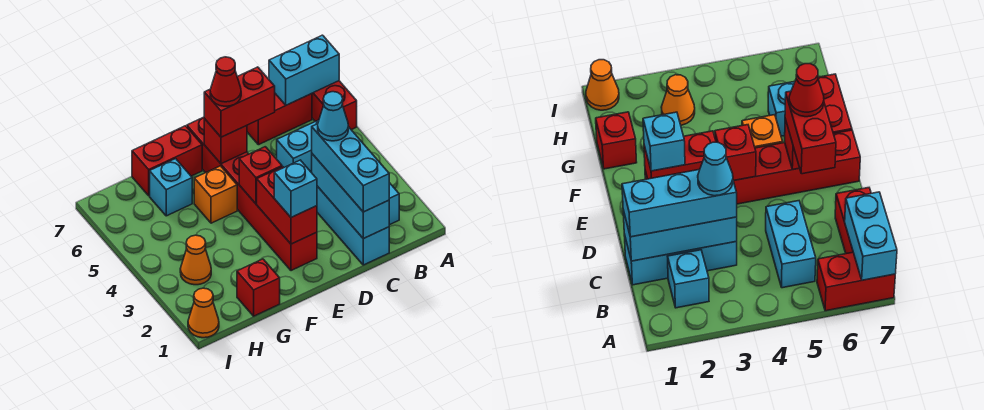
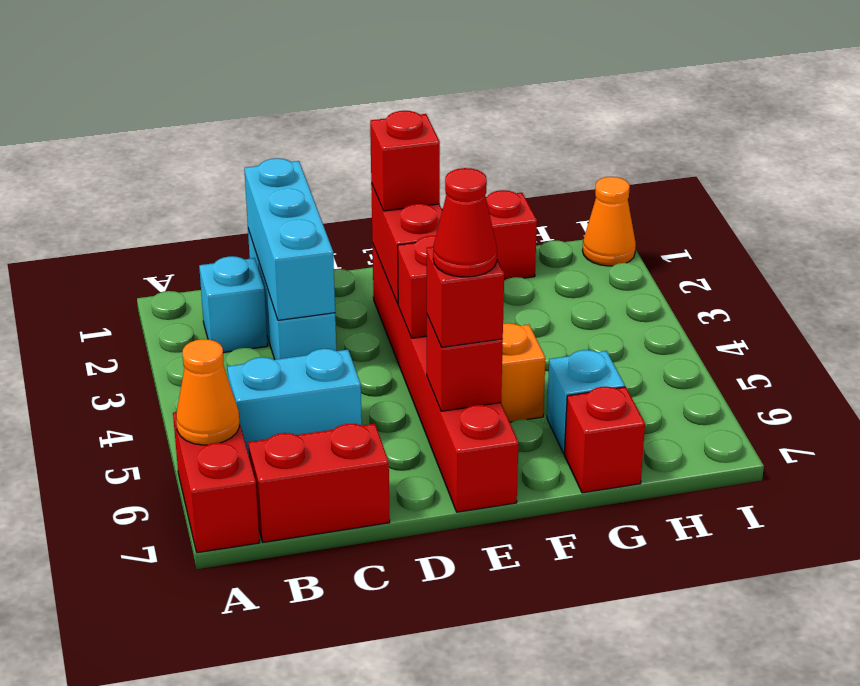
cyan 1x2 brick [269,35,339,105] -> none
cyan 1x3 brick [312,124,389,212] -> none
cyan 1x1 cone [318,92,348,141] -> none
red 1x2 brick [204,67,275,137] -> red 1x1 brick [427,247,504,348]
cyan 1x1 brick [274,160,317,217] -> red 1x1 brick [370,111,440,211]
red 1x2 brick [132,126,202,196] -> red 1x1 brick [564,387,645,493]
orange 1x1 cone [180,235,211,285] -> orange 1x1 cone moved to [176,339,239,445]

